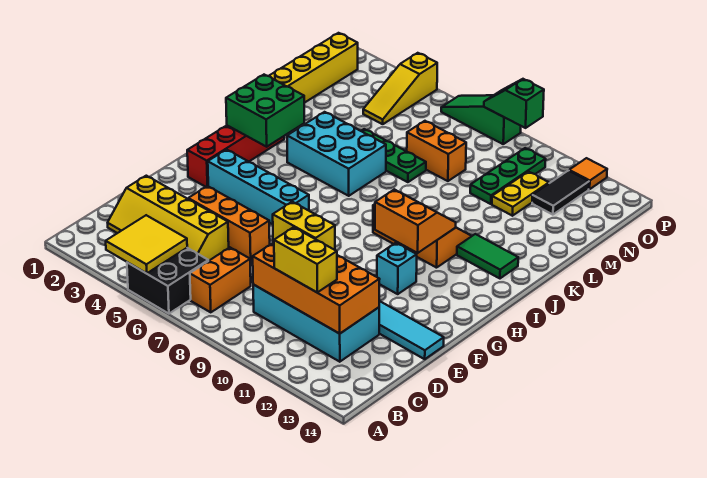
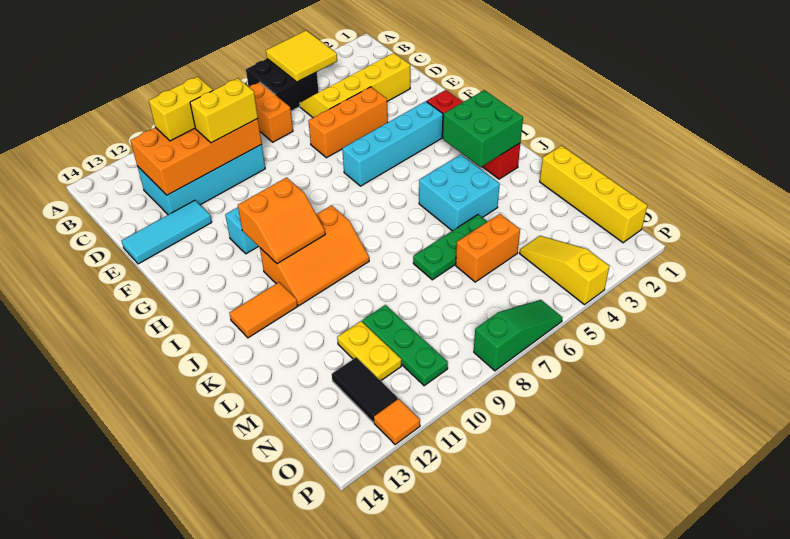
cyan 2x3 brick [287,112,386,196] -> cyan 2x2 brick [419,155,500,231]
green 1x2 tile [457,234,518,278] -> orange 1x2 tile [229,282,298,338]
orange 1x2 brick [407,121,466,181] -> orange 1x2 brick moved to [456,214,520,282]
green 1x2 slope [484,79,544,128] -> none

